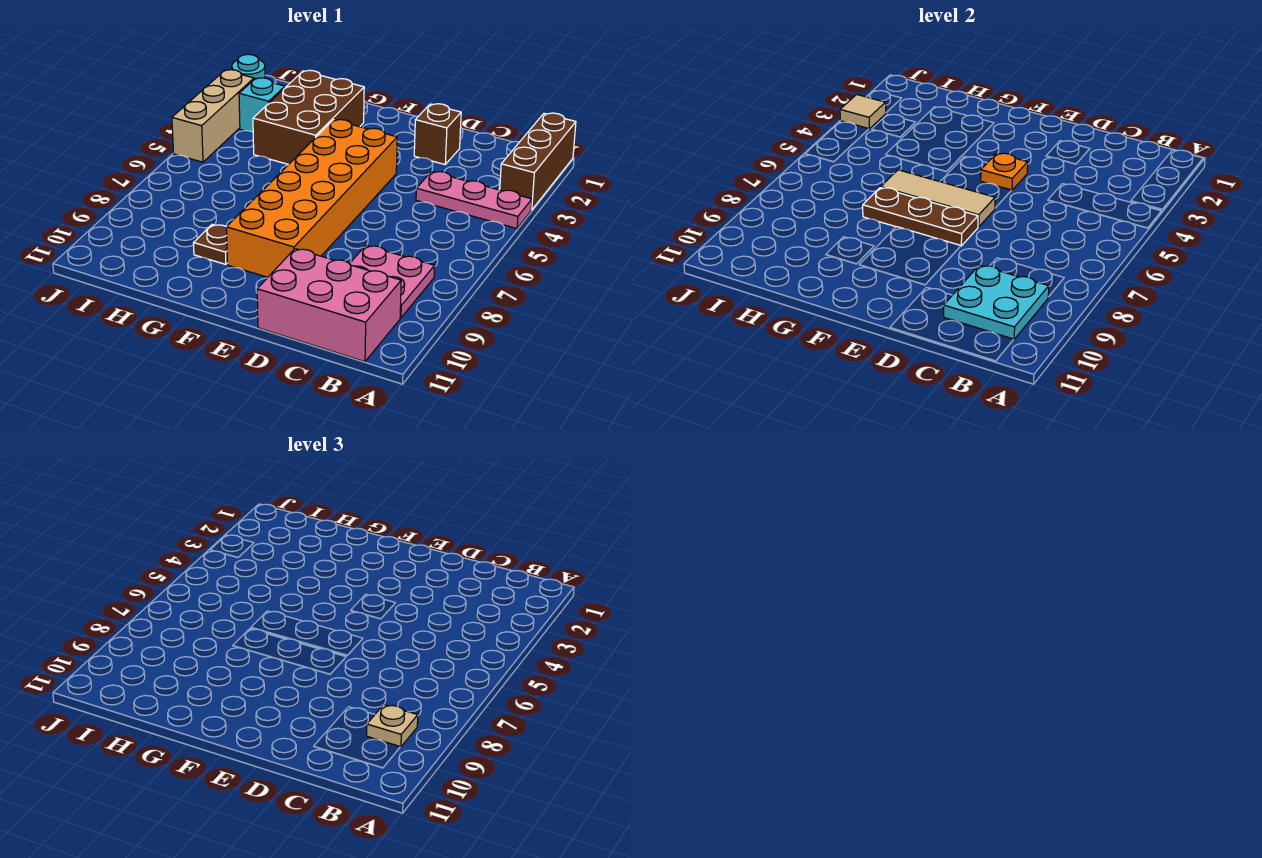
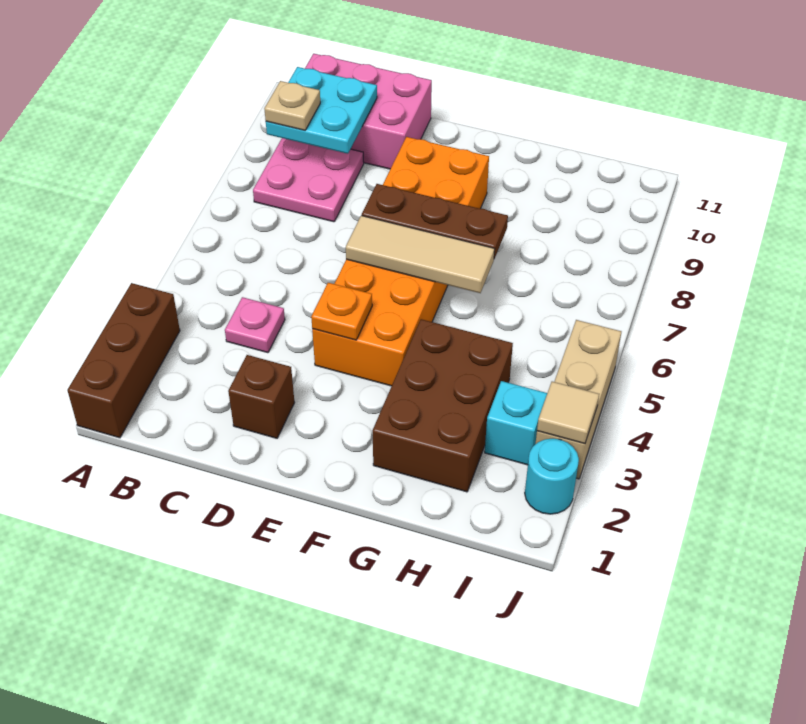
pink 1x3 plate [416,171,532,229] -> pink 1x1 plate [225,297,285,353]
brown 1x1 plate [194,224,227,265] -> none

